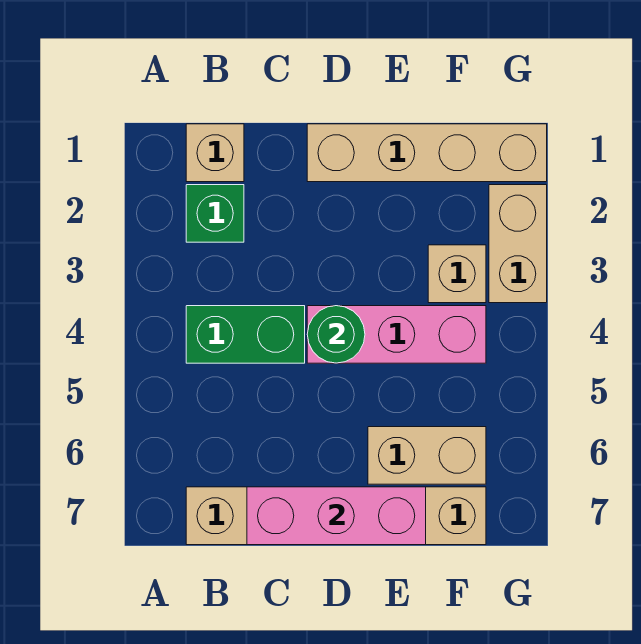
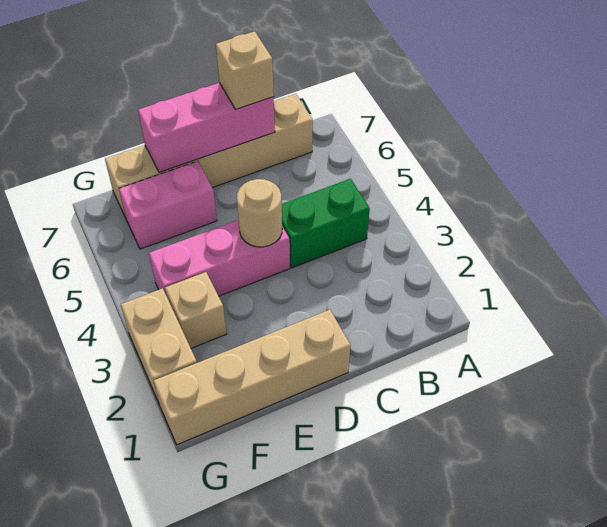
tan 1x1 brick [186,124,244,182] -> tan 1x1 brick moved to [216,31,274,109]
green 1x1 brick [186,185,244,242] -> none
green 1x1 round brick [307,306,365,363] -> tan 1x1 round brick [237,179,282,247]
tan 1x2 brick [368,427,486,484] -> pink 1x2 brick [119,161,217,249]

